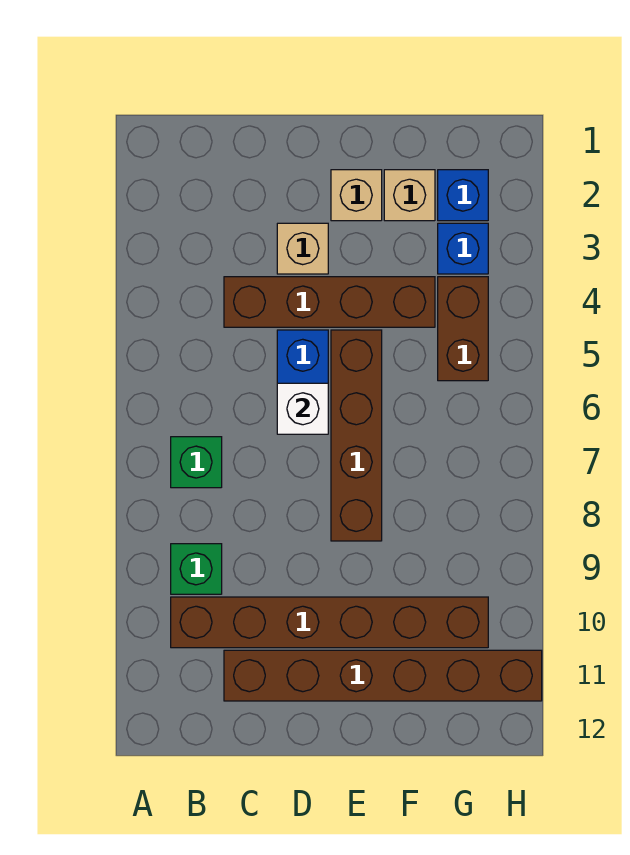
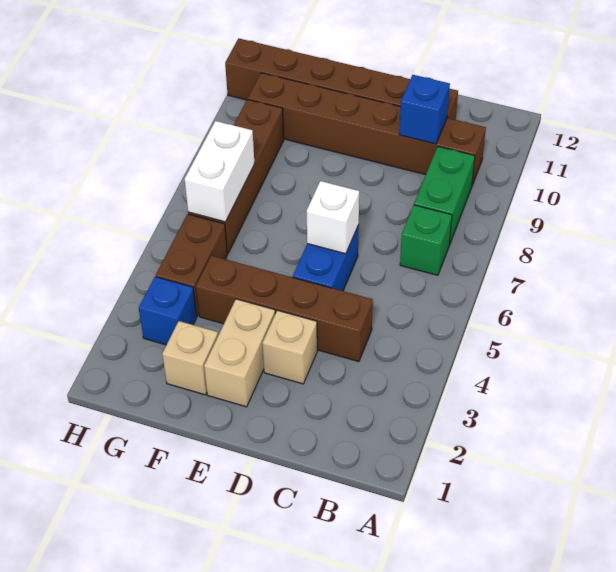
green 1x1 brick [171,544,222,594] -> green 1x2 brick [414,147,475,245]
tan 1x1 brick [331,170,382,221] -> tan 1x2 brick [204,299,275,407]
brown 1x4 brick [331,330,382,541] -> brown 1x4 brick moved to [188,99,284,254]
blue 1x1 brick [438,170,488,221] -> blue 1x1 brick moved to [399,75,450,144]
none -> white 1x2 brick [185,121,254,222]

